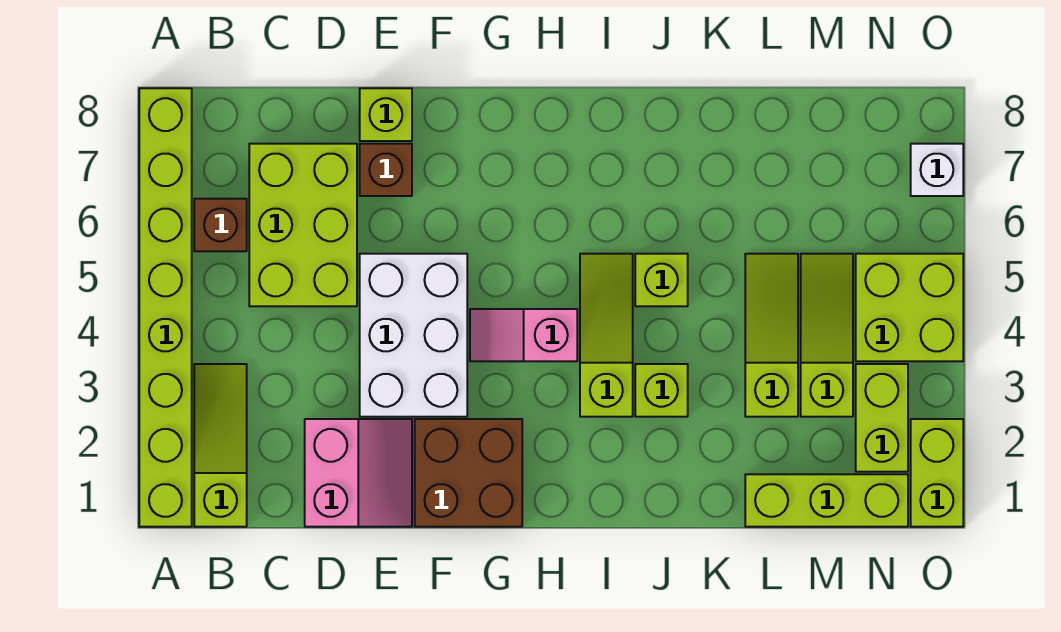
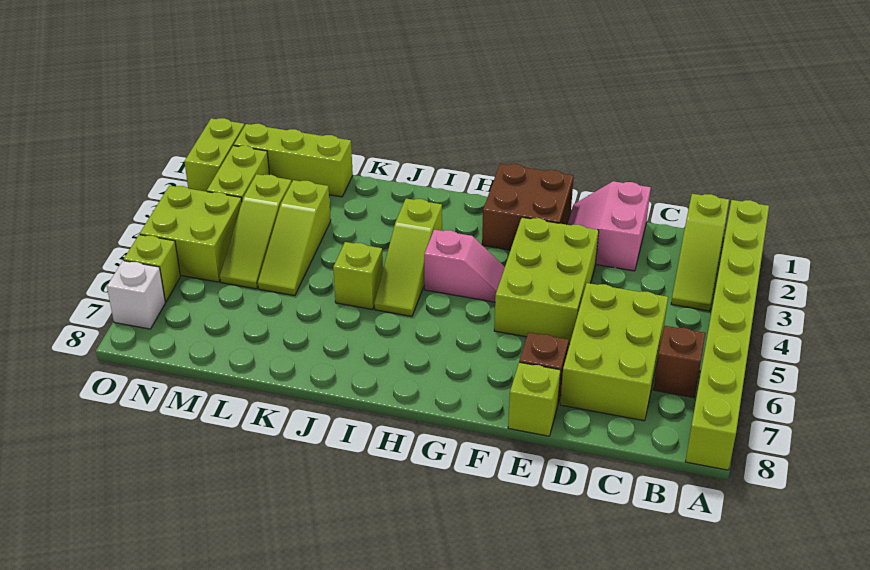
white 2x3 brick [360,254,467,417] -> lime 2x3 brick [494,217,599,344]
lime 1x1 brick [635,364,688,417] -> lime 1x1 brick moved to [124,235,180,302]

